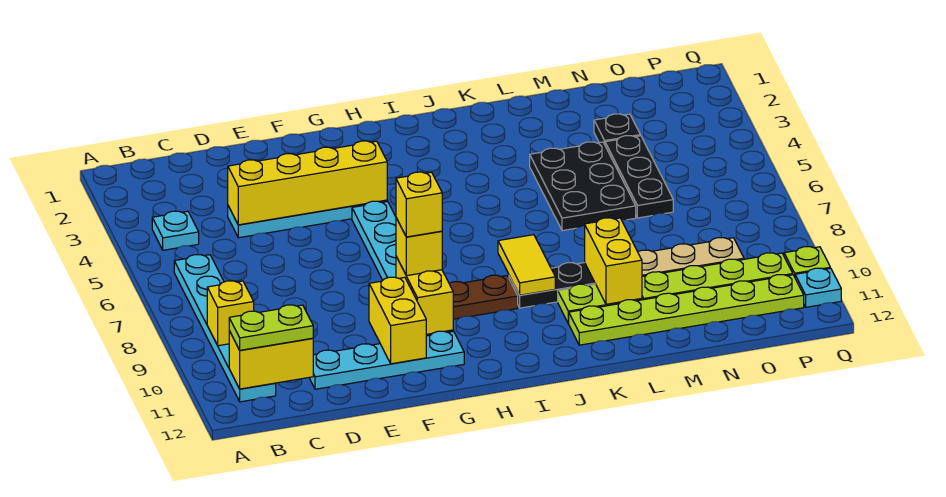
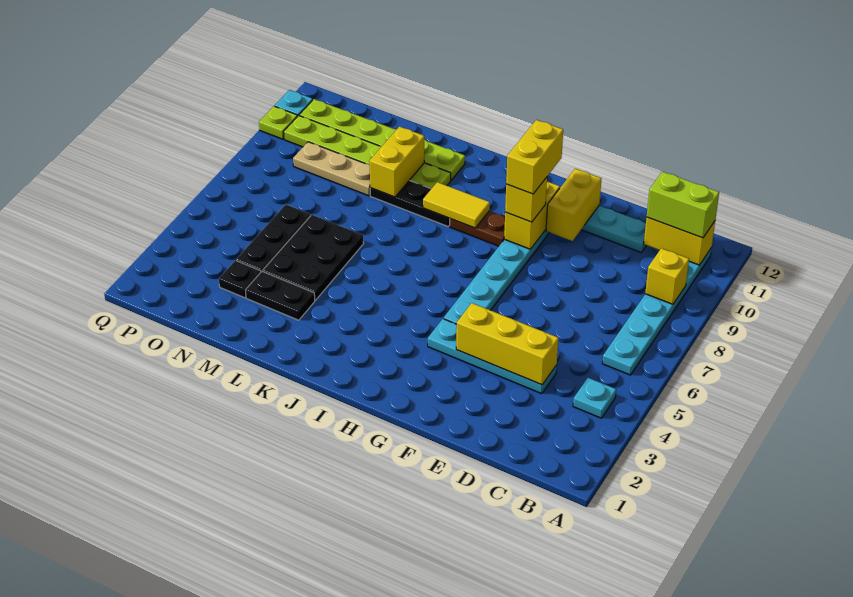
lime 1x2 plate [229,305,313,350] -> lime 1x2 brick [647,172,719,238]
yellow 1x4 brick [228,141,387,225] -> yellow 1x3 brick [456,303,558,385]
yellow 1x1 brick [396,172,442,237] -> yellow 1x2 brick [506,120,563,194]
yellow 1x2 tile [498,235,555,295] -> yellow 1x2 tile turned to [423,182,490,228]
none -> black 1x2 plate [245,271,315,320]

